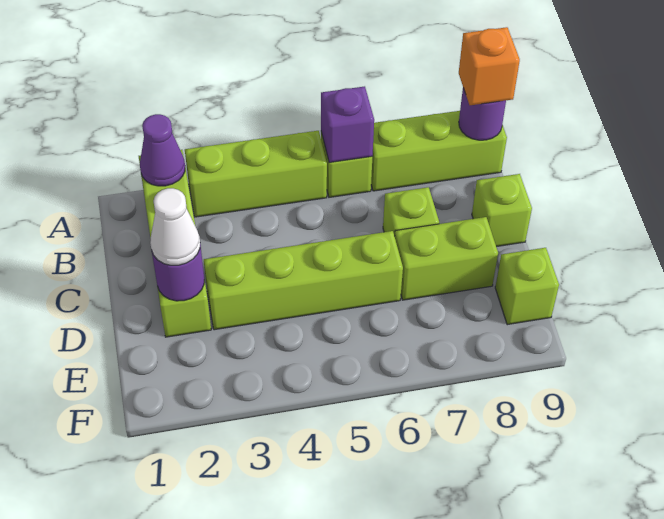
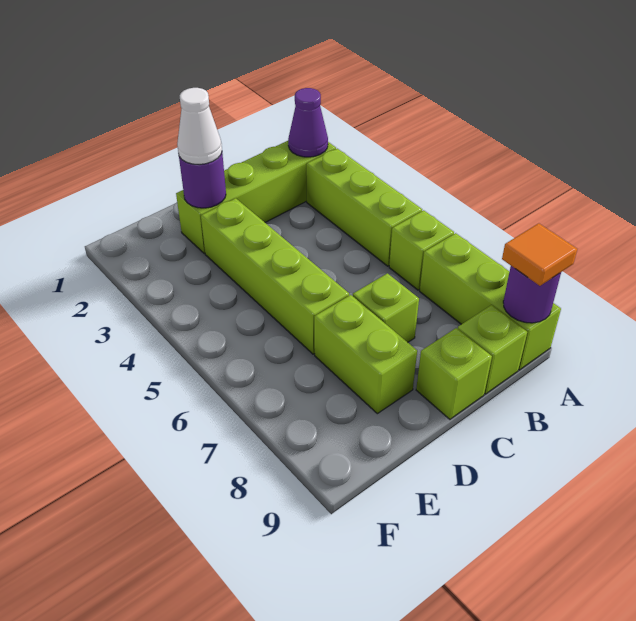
purple 1x1 brick [321,86,374,163] -> none
orange 1x1 brick [459,27,520,105] -> orange 1x1 tile [502,223,577,286]
lime 1x1 brick [495,248,559,325] -> lime 1x1 brick moved to [458,305,527,394]

